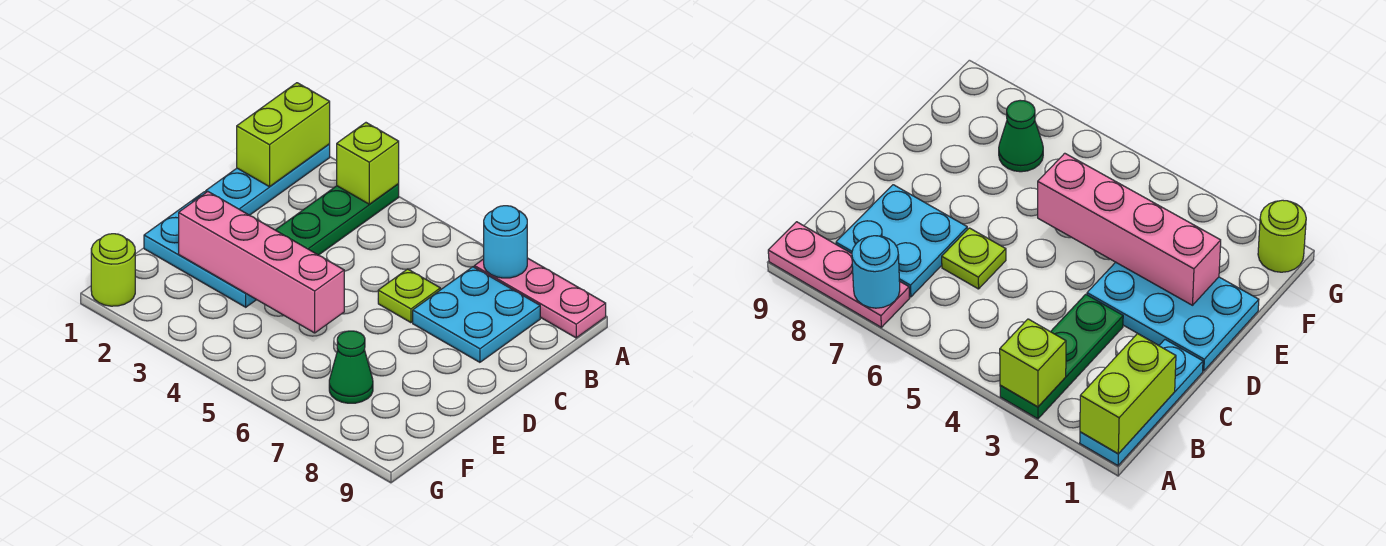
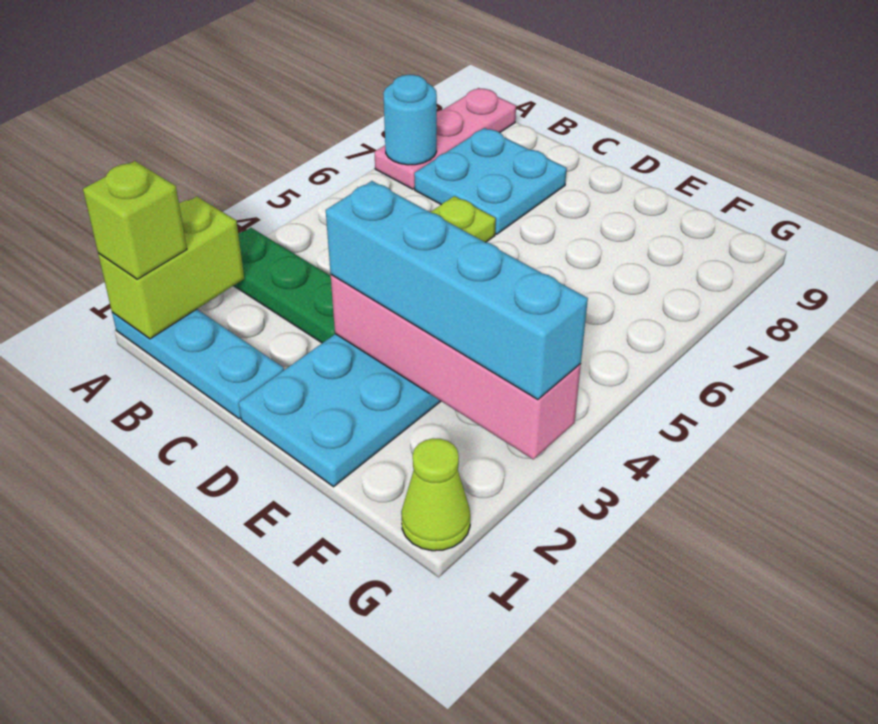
lime 1x2 brick [237,83,330,187] -> lime 1x2 brick turned to [98,196,244,339]
lime 1x1 brick [337,123,399,204] -> lime 1x1 brick moved to [83,161,187,279]
none -> cyan 1x4 brick [326,181,588,400]
pink 1x4 brick [179,192,344,333] -> pink 1x4 brick turned to [331,275,581,459]
green 1x1 cone [329,331,373,403] -> none
lime 1x1 round brick [91,234,135,306] -> lime 1x1 cone [401,438,470,551]

